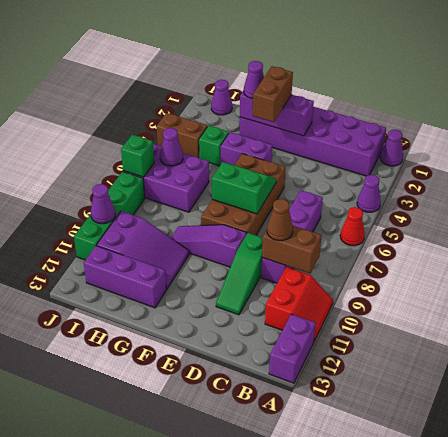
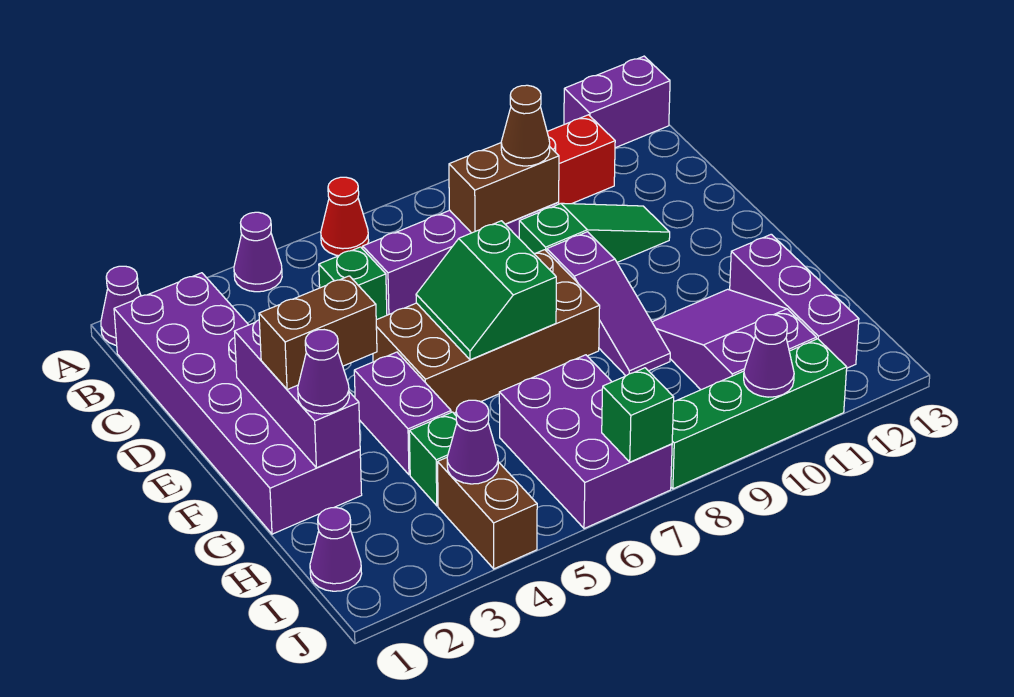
brown 1x2 brick [262,226,322,273] -> brown 1x2 brick turned to [449,143,559,233]
none -> green 1x1 brick [319,247,387,320]
purple 1x1 cone [160,128,183,166] -> purple 1x1 cone moved to [447,400,498,484]

